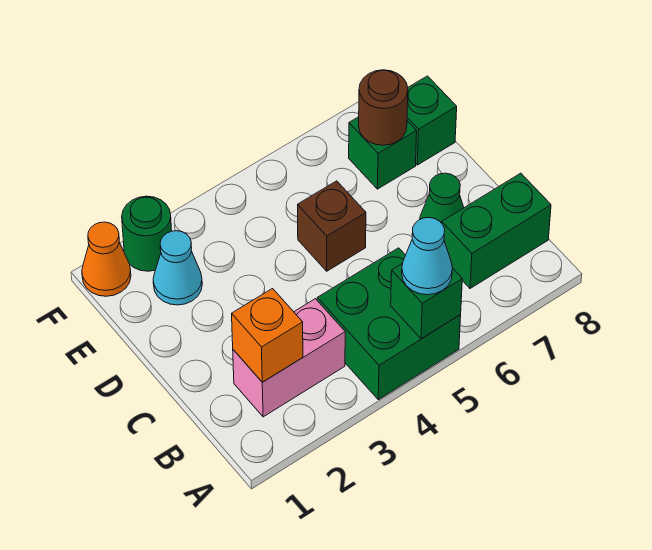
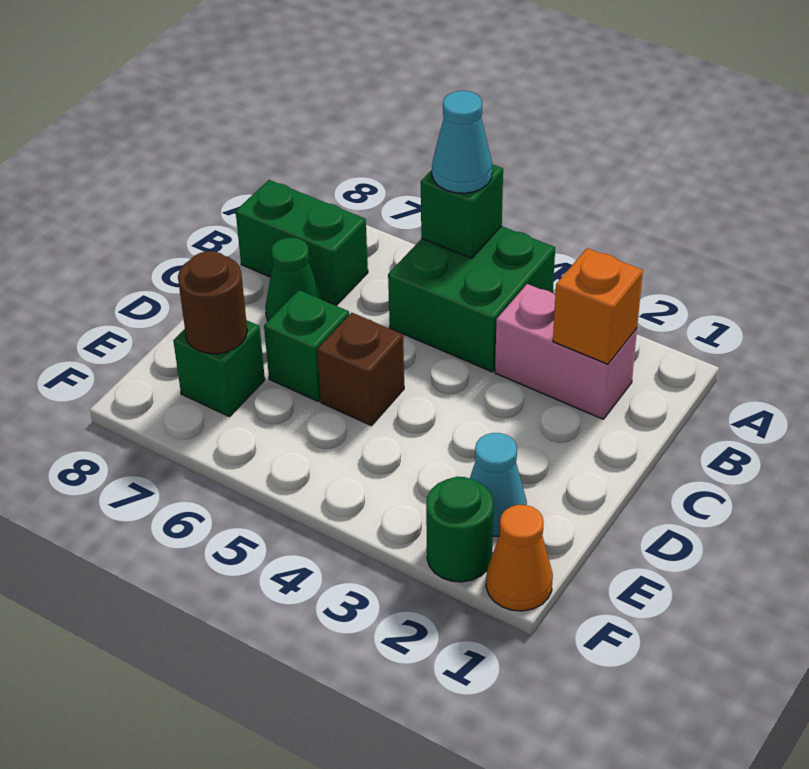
green 1x1 brick [407,76,457,165] -> green 1x1 brick moved to [264,290,349,401]

